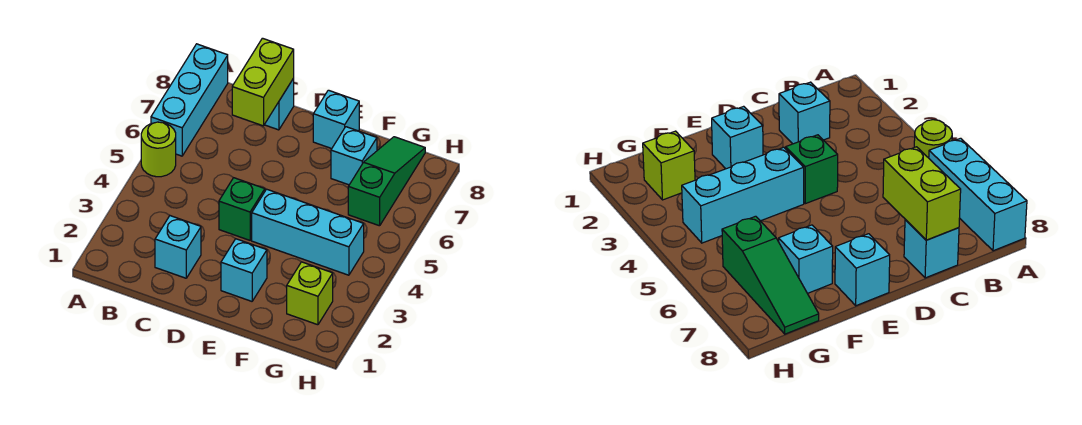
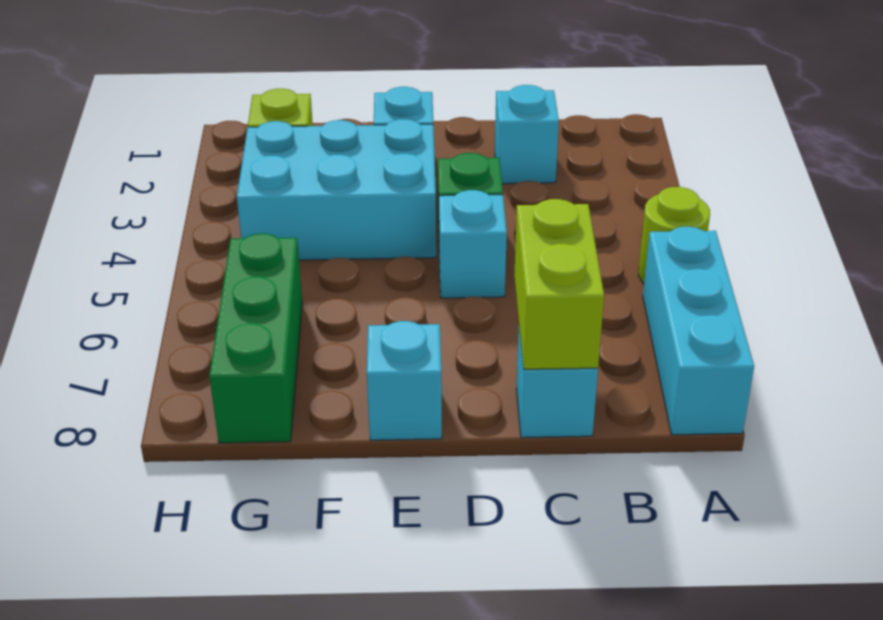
cyan 1x3 brick [252,189,364,275] -> cyan 2x3 brick [237,119,436,260]
cyan 1x1 brick [331,127,377,185] -> cyan 1x1 brick moved to [439,190,507,298]
green 1x3 slope [348,137,425,226] -> green 1x3 brick [209,233,302,443]

